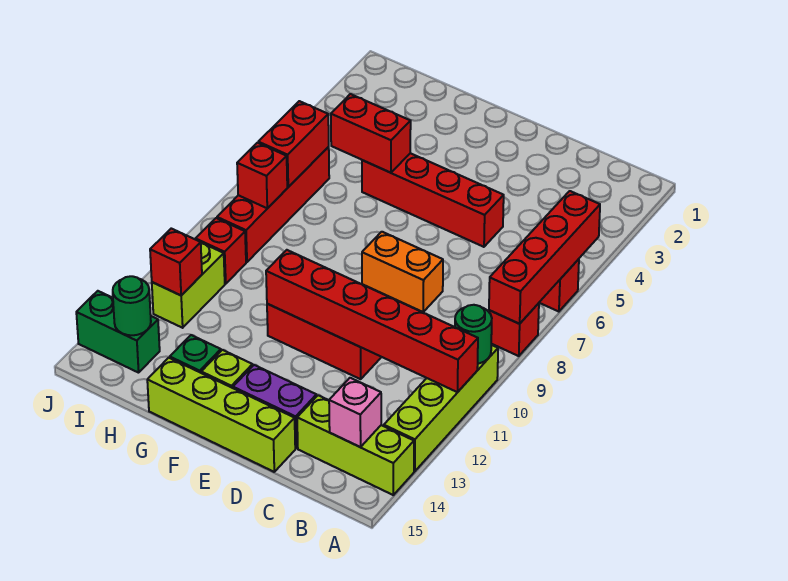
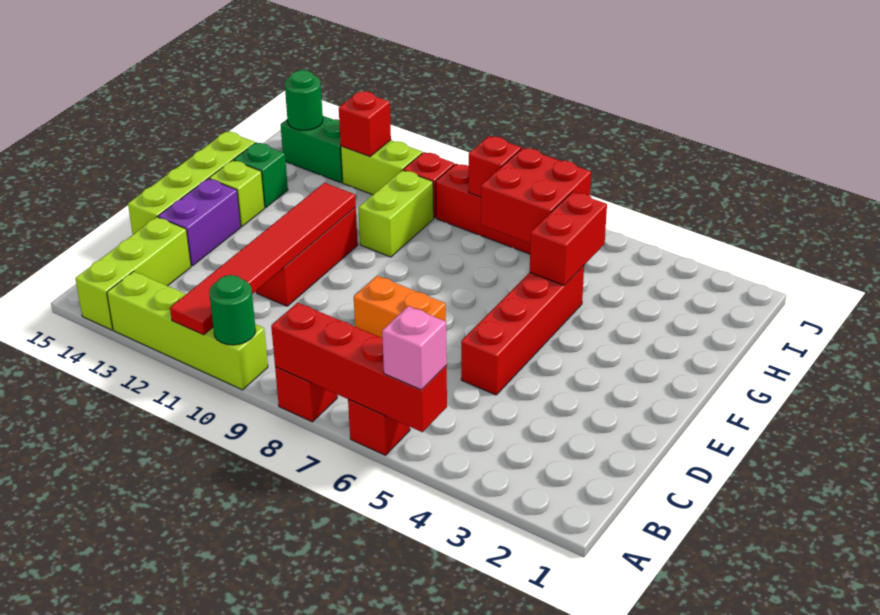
red 1x6 brick [266,250,478,392] -> red 1x6 tile [170,183,356,335]
pink 1x1 brick [329,378,381,447] -> pink 1x1 brick moved to [382,306,447,390]
orange 1x2 brick [362,232,443,312] -> orange 1x2 brick turned to [354,276,446,338]
none -> lime 1x2 brick [358,170,434,257]
red 1x2 brick [258,101,329,187] -> red 2x2 brick [481,148,591,243]
green 1x2 brick [76,291,160,373] -> green 1x2 brick turned to [281,116,343,183]

